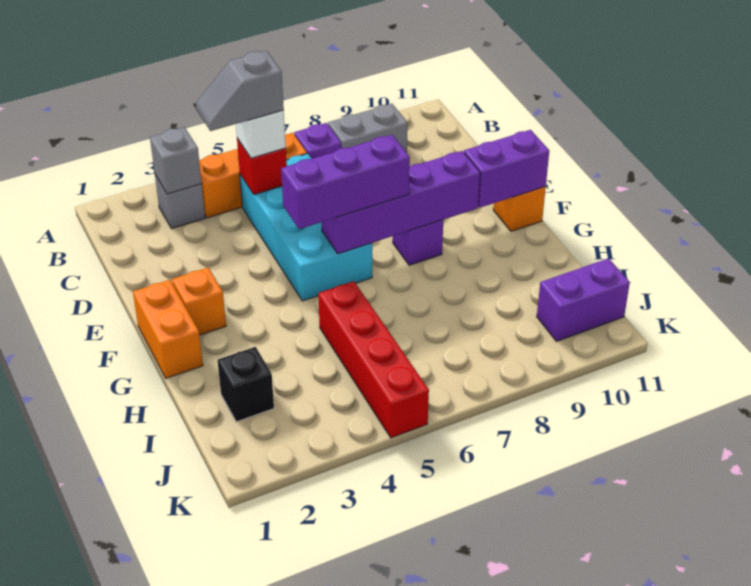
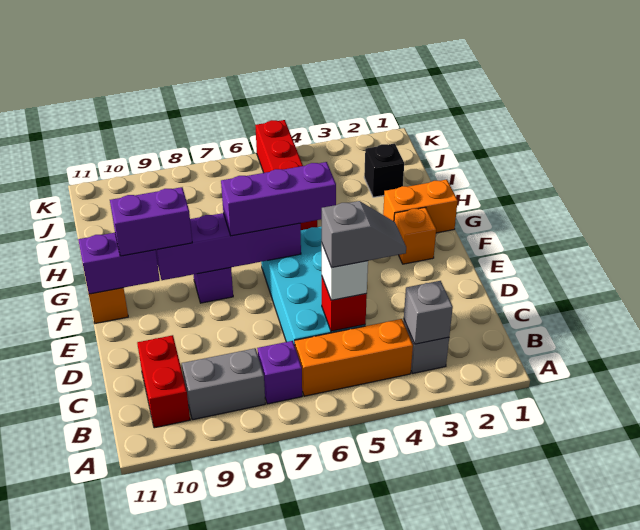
none -> red 1x2 brick [137,335,190,428]
orange 1x2 brick [133,280,203,378] -> orange 1x2 brick turned to [383,180,458,233]
purple 1x2 brick [537,258,630,341] -> purple 1x2 brick moved to [110,187,192,256]

